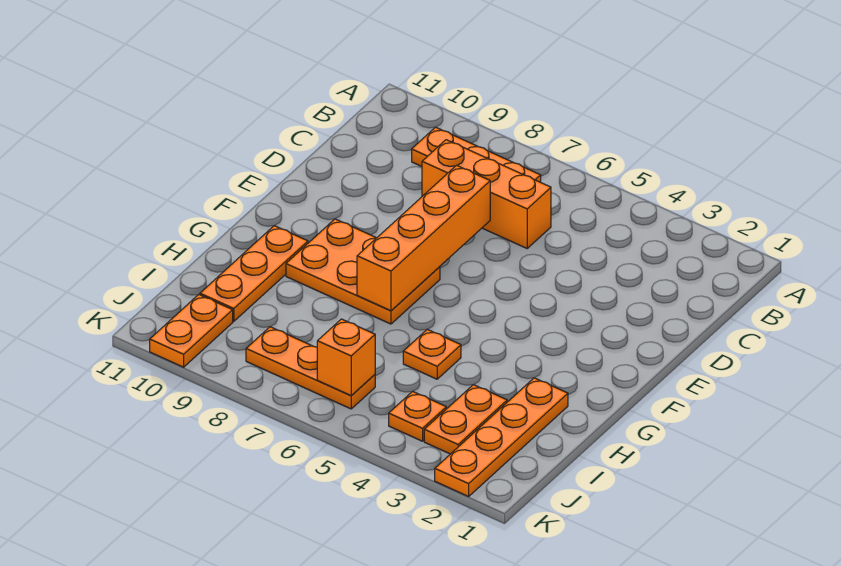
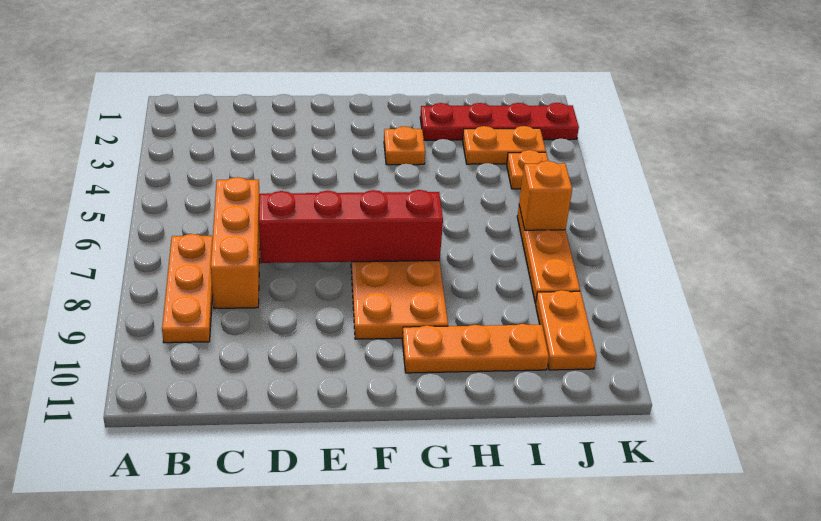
orange 1x4 brick [357,165,490,311] -> red 1x4 brick [259,190,443,263]
orange 1x4 plate [435,378,568,496] -> red 1x4 plate [420,103,579,140]
orange 1x1 plate [403,329,461,379] -> orange 1x1 plate moved to [384,126,425,165]
orange 1x2 plate [150,295,233,367] -> orange 1x2 plate turned to [536,290,597,370]

